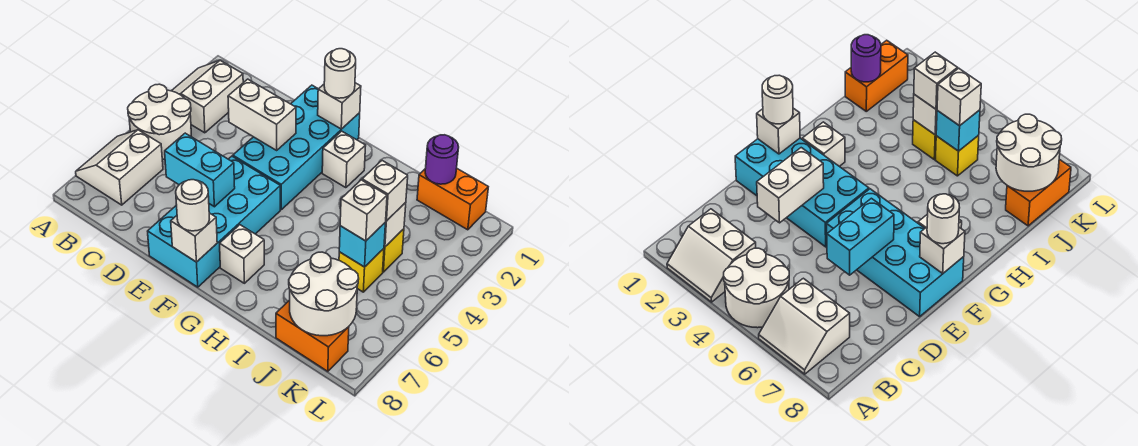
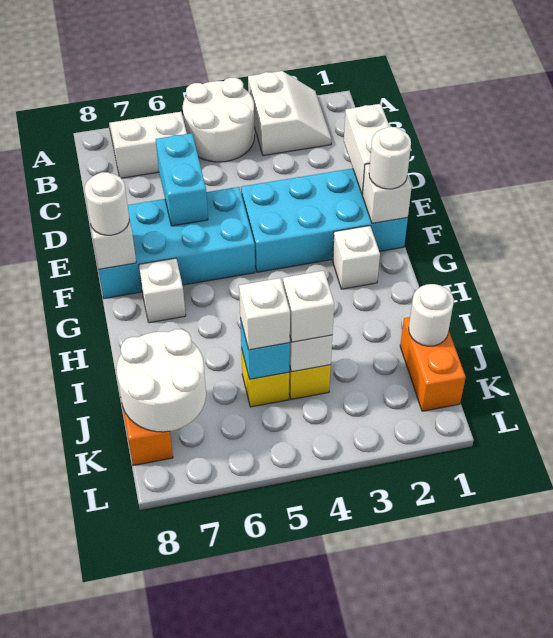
white 2x2 slope [172,61,243,133] -> white 2x2 slope turned to [248,71,331,156]
white 1x2 brick [228,79,296,150] -> white 1x2 brick moved to [344,104,389,195]
purple 1x1 round brick [425,135,459,184] -> white 1x1 round brick [409,284,454,346]

